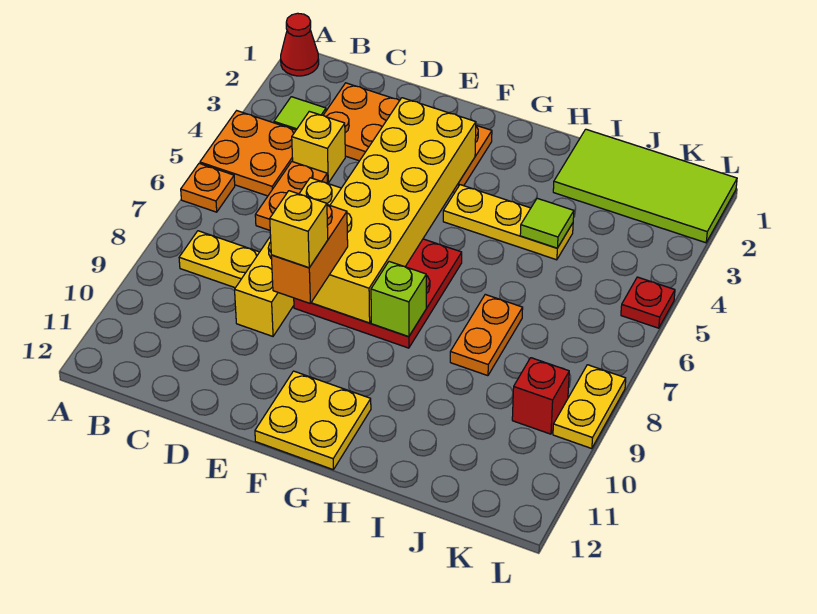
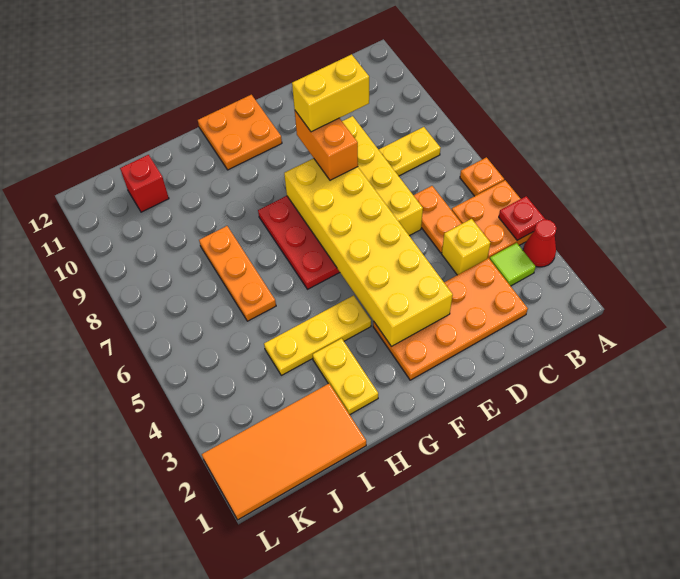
red 1x1 cone [281,13,319,76] -> red 1x1 cone moved to [523,219,556,267]
yellow 1x1 brick [270,191,328,268] -> yellow 1x2 brick [292,54,369,132]
yellow 2x2 plate [255,371,371,470] -> orange 2x2 plate [198,95,282,170]
lime 1x1 brick [371,262,426,337] -> none
lime 2x4 tile [553,129,737,243] -> orange 2x4 tile [202,384,366,520]
lime 1x1 tile [520,198,574,248] -> none
orange 1x2 plate [450,294,523,376] -> orange 1x3 plate [199,226,276,321]
red 1x1 brick [512,358,569,434] -> red 1x1 brick moved to [120,155,169,212]
red 1x1 plate [621,277,675,328] -> red 1x1 plate moved to [499,196,545,240]
yellow 1x2 plate [553,365,626,449] -> yellow 1x2 plate moved to [313,338,378,415]

